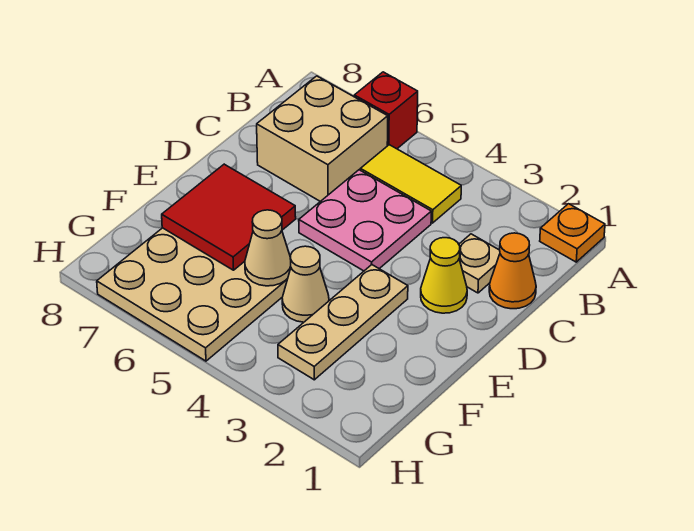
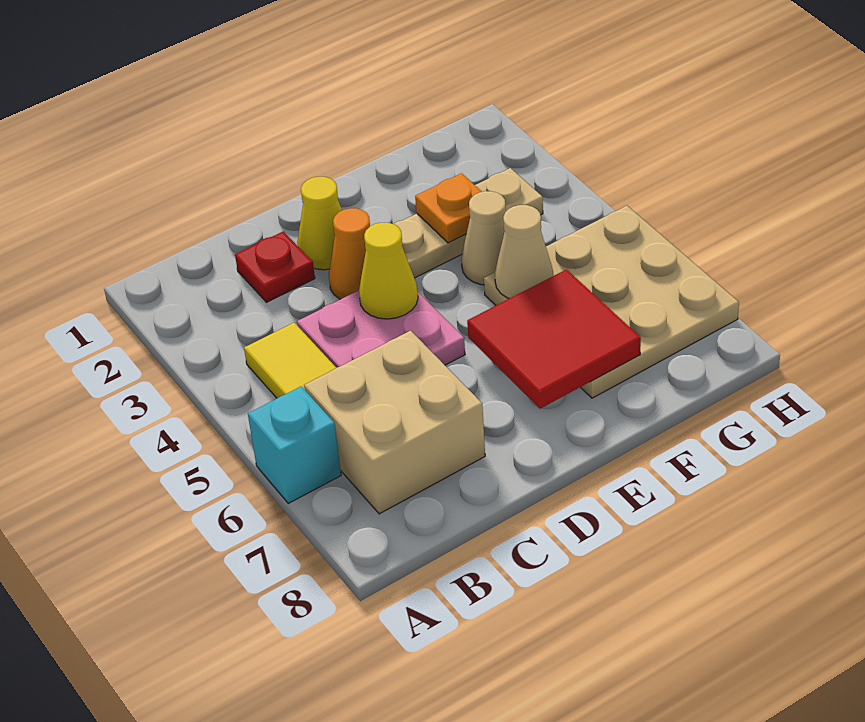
orange 1x1 plate [540,204,605,262] -> orange 1x1 plate moved to [415,173,482,243]
red 1x1 brick [354,72,418,149] -> cyan 1x1 brick [248,386,341,503]
orange 1x1 cone [489,233,536,309] -> orange 1x1 cone moved to [329,208,370,299]
tan 1x1 plate [459,234,500,293] -> red 1x1 plate [235,231,315,302]
none -> yellow 1x1 cone [359,223,418,319]

